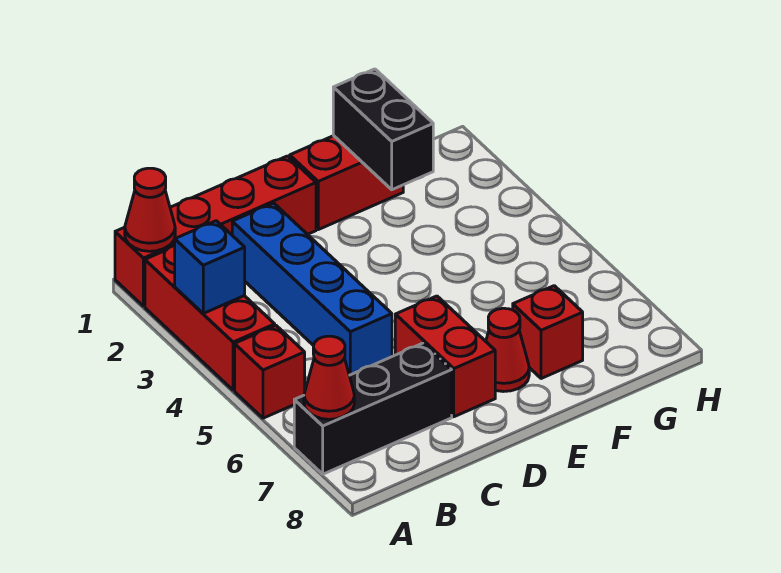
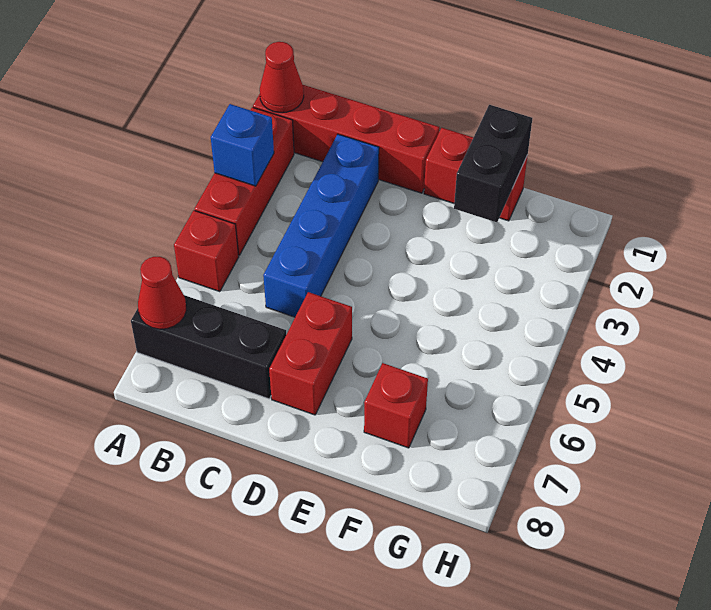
red 1x1 cone [486,308,529,392] -> none

